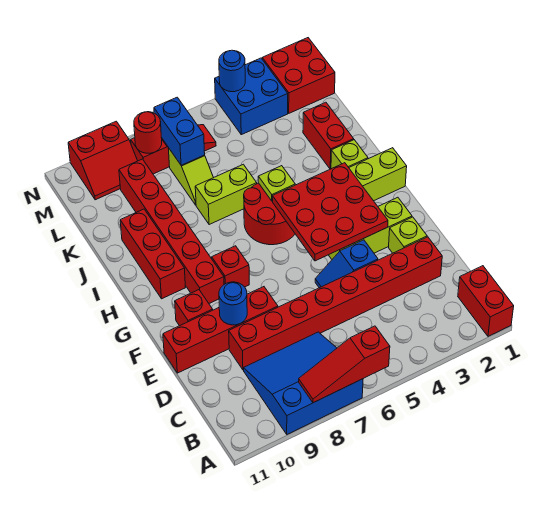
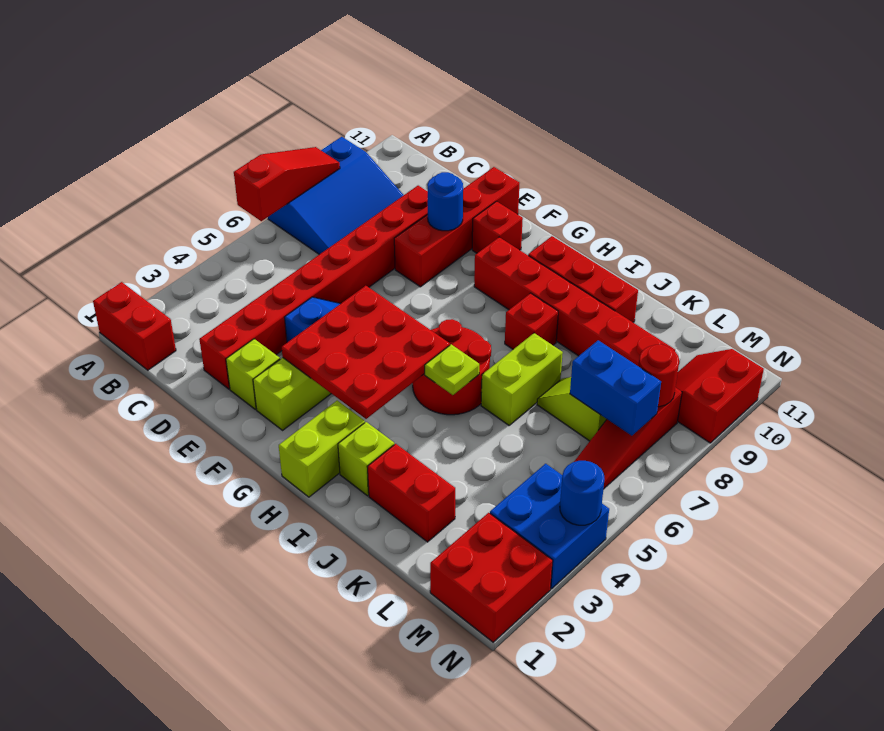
red 1x1 brick [212,246,249,287] -> red 1x1 brick moved to [505,293,558,349]

